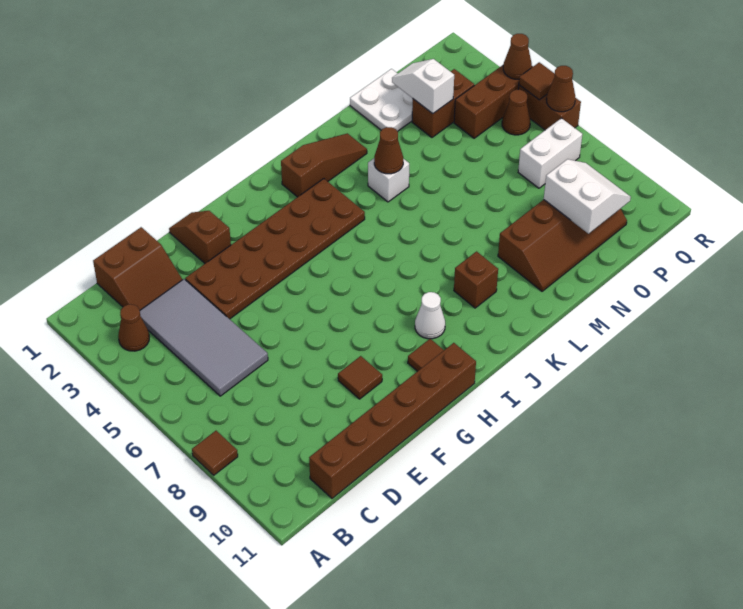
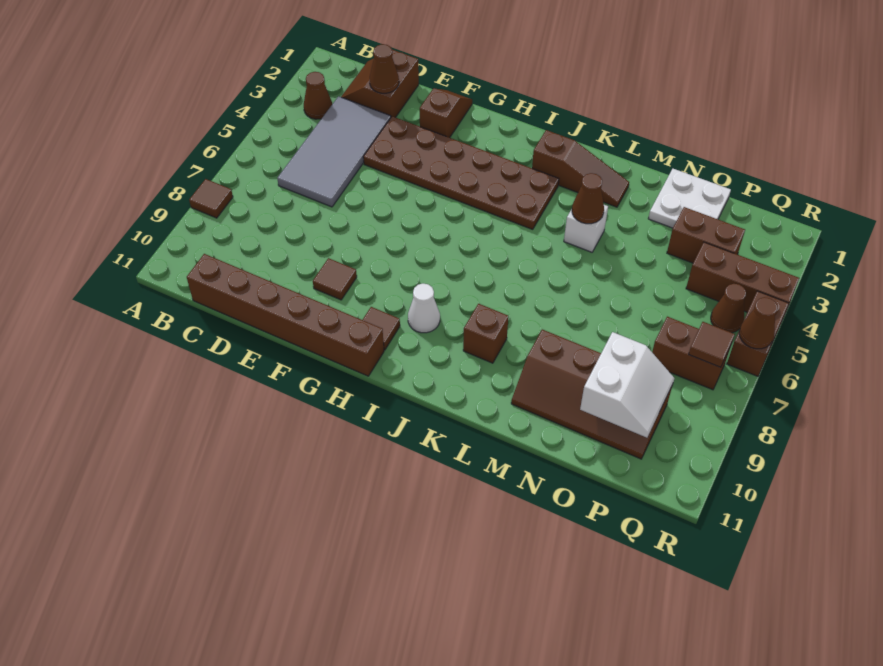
brown 2x2 slope [93,227,183,310] -> brown 2x2 slope turned to [341,50,419,117]
white 1x2 slope [392,59,454,114] -> none
white 1x2 brick [518,118,582,188] -> brown 1x2 brick [652,317,731,390]
brown 1x1 cone [503,34,532,79] -> brown 1x1 cone moved to [370,44,399,93]
brown 1x1 tile [519,62,555,100] -> brown 1x1 tile moved to [689,322,735,367]

